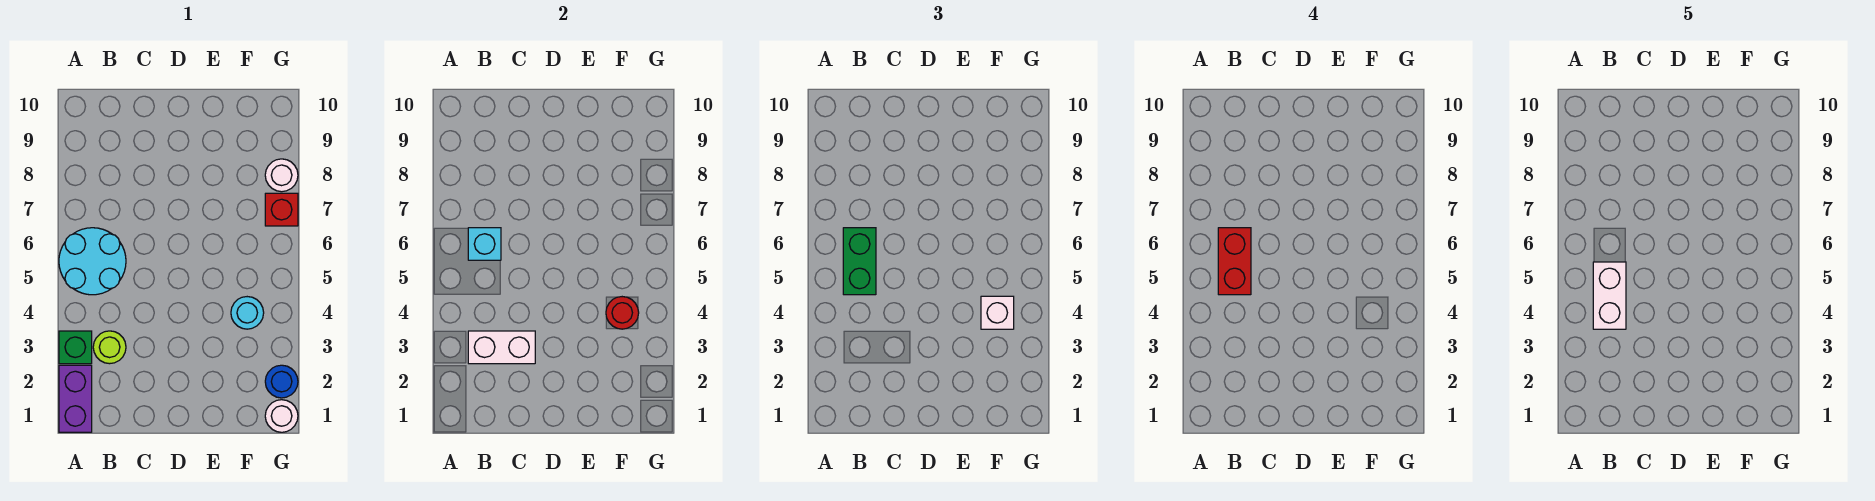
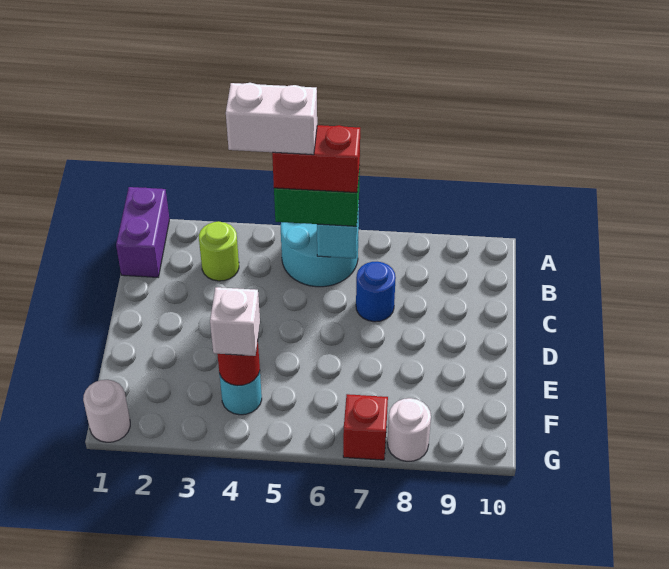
purple 1x2 brick [59,365,92,432] -> purple 1x2 brick turned to [116,187,169,277]
green 1x1 brick [59,331,92,364] -> none
white 1x2 brick [468,331,535,364] -> none
blue 1x1 round brick [265,365,298,398] -> blue 1x1 round brick moved to [356,262,396,322]

